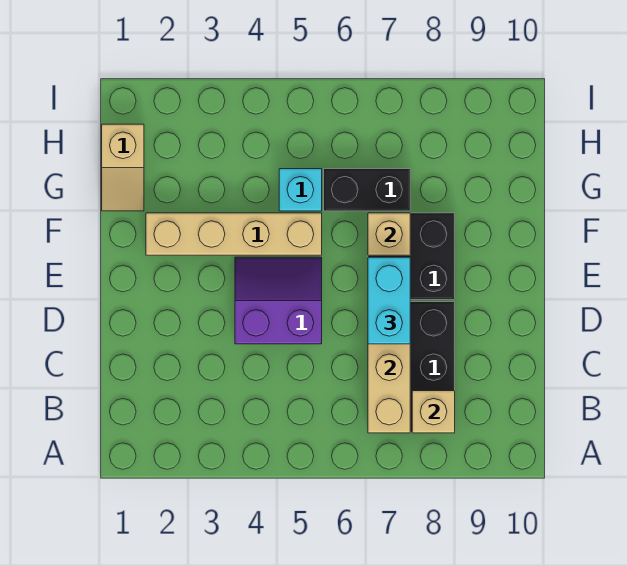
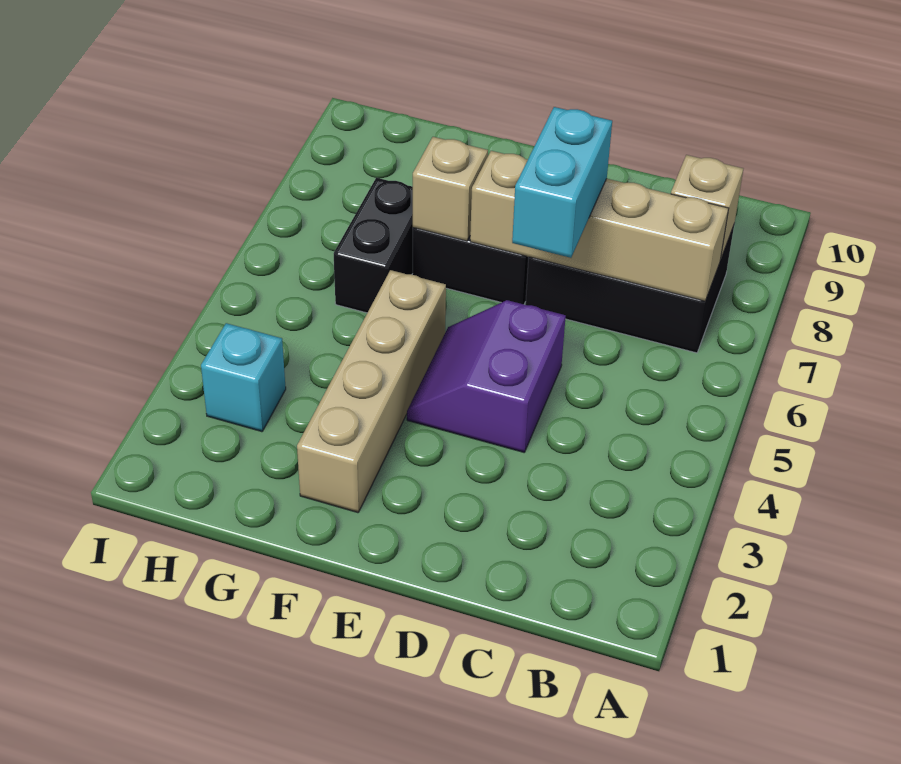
cyan 1x2 brick [368,257,410,344] -> cyan 1x2 brick turned to [512,107,612,258]
tan 1x2 slope [102,124,144,211] -> none
cyan 1x1 brick [279,169,322,211] -> cyan 1x1 brick moved to [201,323,286,432]

